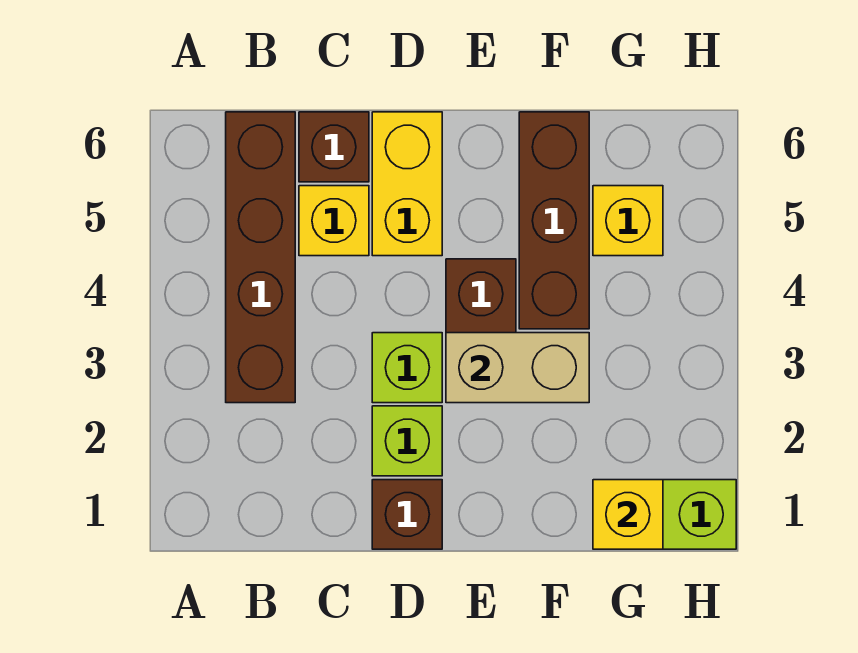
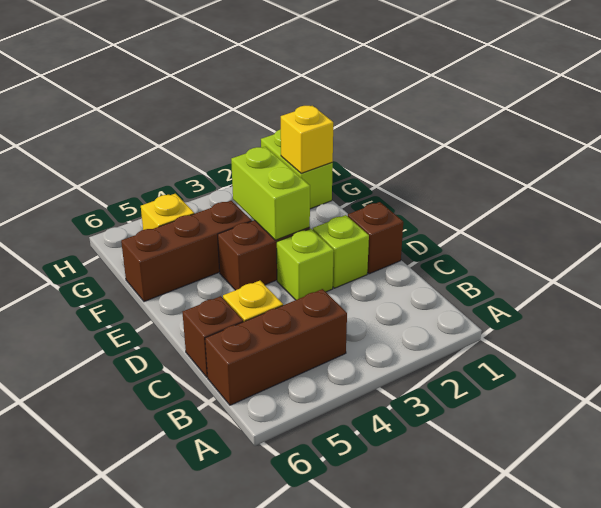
brown 1x4 brick [226,112,295,403] -> brown 1x3 brick [205,289,347,405]
yellow 1x2 brick [372,112,442,256] -> none
tan 1x2 brick [446,333,589,403] -> lime 1x2 brick [231,147,310,240]

